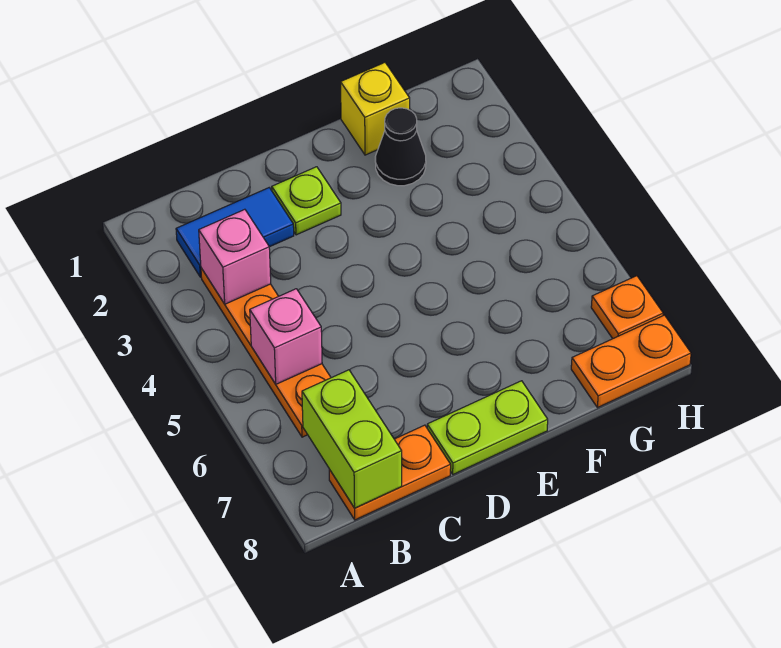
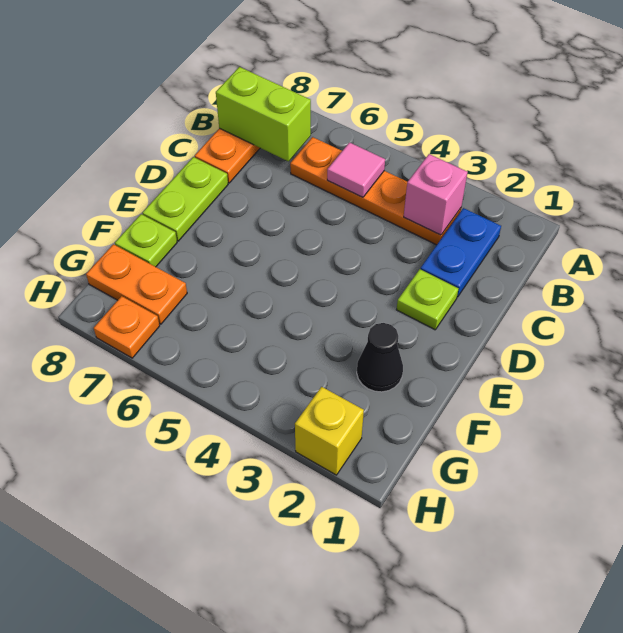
blue 1x2 tile [176,188,294,277] -> blue 1x2 plate [421,208,501,297]
pink 1x1 brick [250,289,322,384] -> pink 1x1 tile [327,143,385,197]
yellow 1x1 brick [341,63,410,155] -> yellow 1x1 brick moved to [295,387,364,475]
none -> lime 1x1 plate [115,214,177,267]
orange 1x2 plate [571,315,691,408] -> orange 1x2 plate turned to [86,244,187,324]

